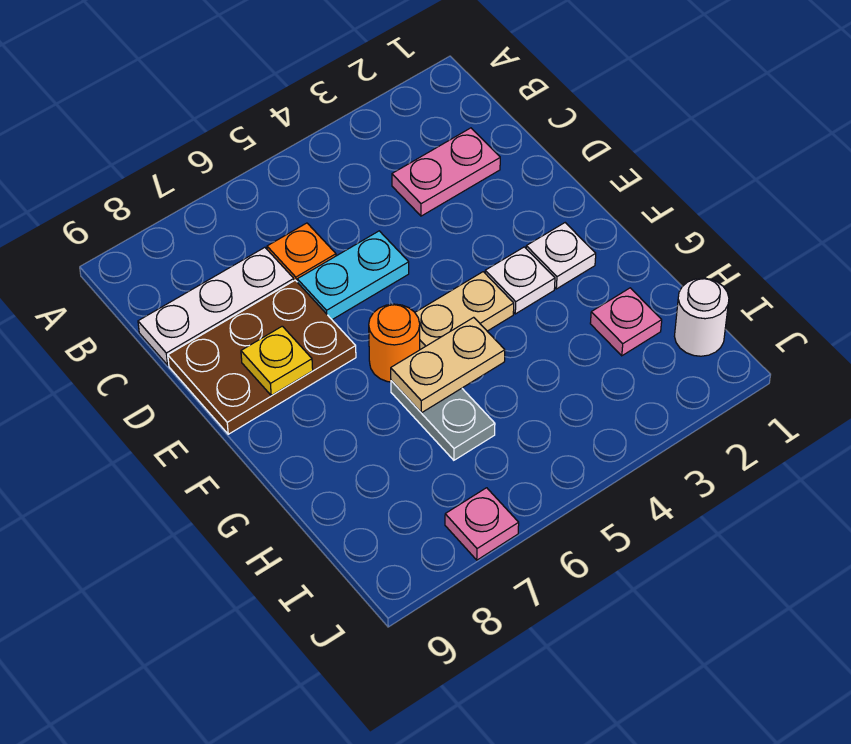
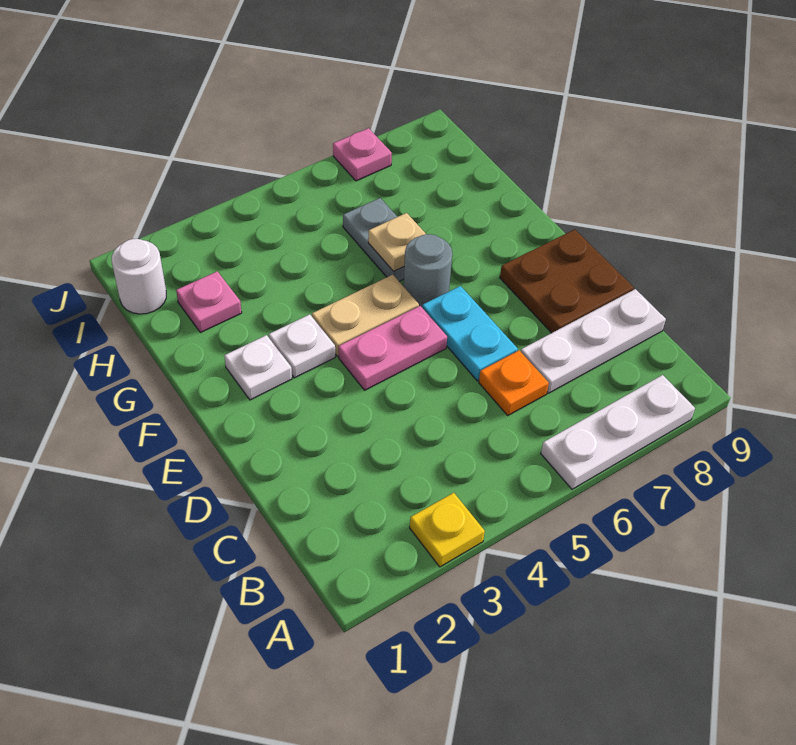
none -> white 1x3 plate [541,375,695,489]
pink 1x2 plate [392,128,500,216] -> pink 1x2 plate moved to [339,306,447,390]
cyan 1x2 plate [297,231,409,320] -> cyan 1x2 plate turned to [422,286,518,381]
brown 2x3 plate [168,280,356,434] -> brown 2x2 plate [500,229,634,333]
yellow 1x1 plate [241,326,313,396] -> yellow 1x1 plate moved to [410,493,485,567]
orange 1x1 round brick [369,304,420,382] -> grey 1x1 round brick [403,234,452,307]
tan 1x2 plate [391,317,505,413] -> tan 1x1 plate [368,213,426,272]

